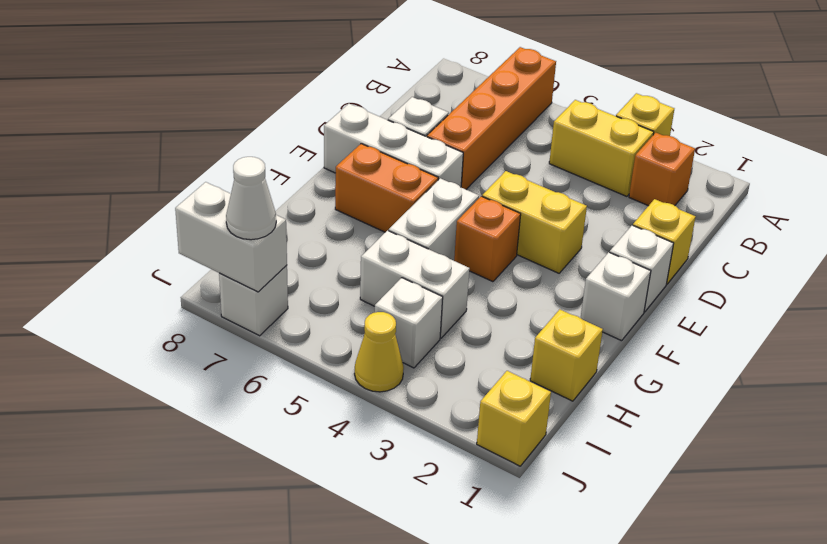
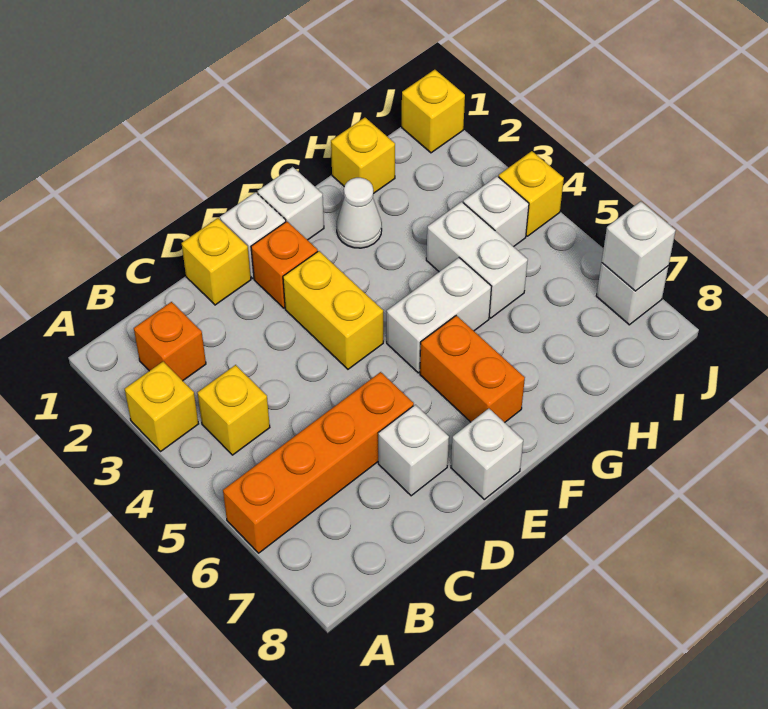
yellow 1x2 brick [549,100,654,196] -> yellow 1x1 brick [198,365,270,455]
white 1x3 brick [324,104,463,187] -> white 1x1 brick [451,409,523,499]
orange 1x1 brick [454,196,521,282] -> orange 1x1 brick moved to [251,221,318,308]
yellow 1x1 cone [355,312,404,392] -> yellow 1x1 brick [499,151,564,236]
white 1x2 brick [175,182,287,292] -> white 1x1 brick [602,201,676,291]
white 1x1 cone [226,157,276,240] -> white 1x1 cone moved to [337,178,382,248]

